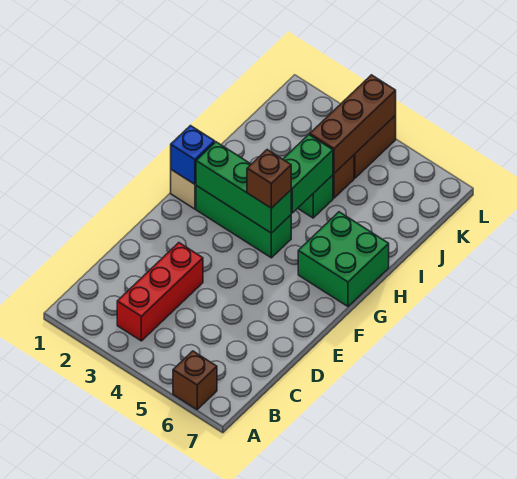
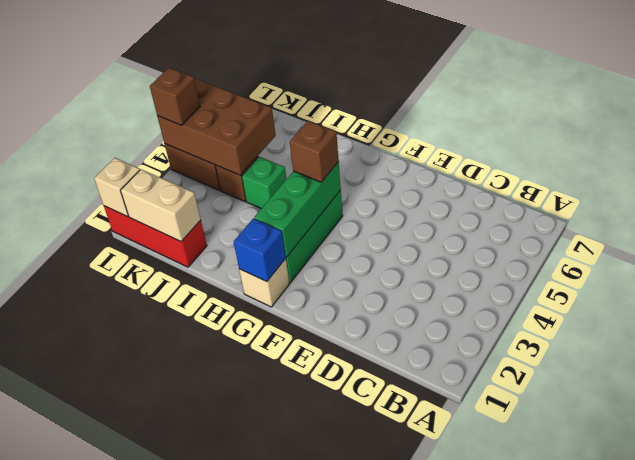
brown 1x1 brick [173,351,217,409] -> brown 1x1 brick moved to [150,68,200,125]
red 1x3 brick [117,243,203,341] -> red 1x3 brick moved to [104,206,207,267]
green 2x2 brick [298,212,389,306] -> none
green 1x2 brick [283,135,333,213] -> none
none -> tan 1x2 brick [121,169,201,241]
brown 1x3 brick [310,75,396,173] -> brown 2x3 brick [157,79,276,175]
none -> tan 1x1 brick [94,158,140,217]

